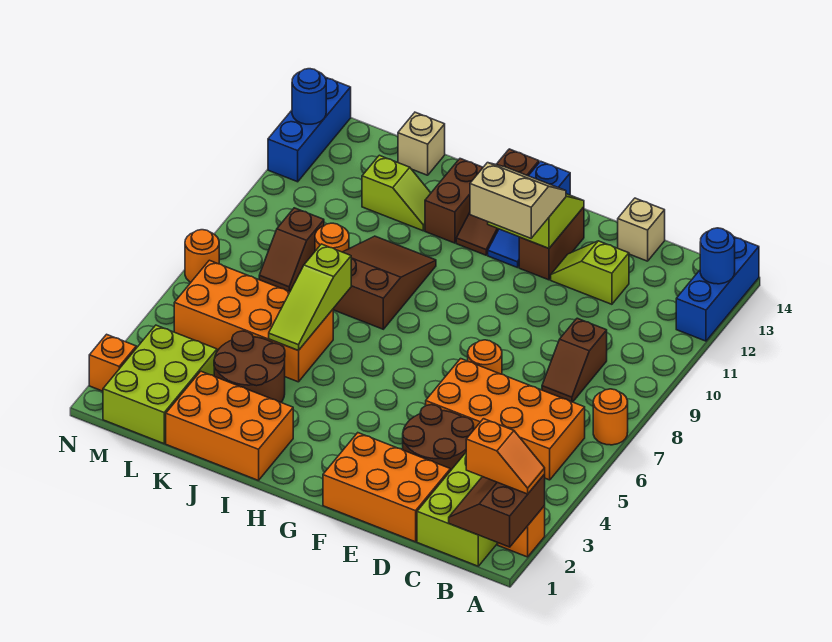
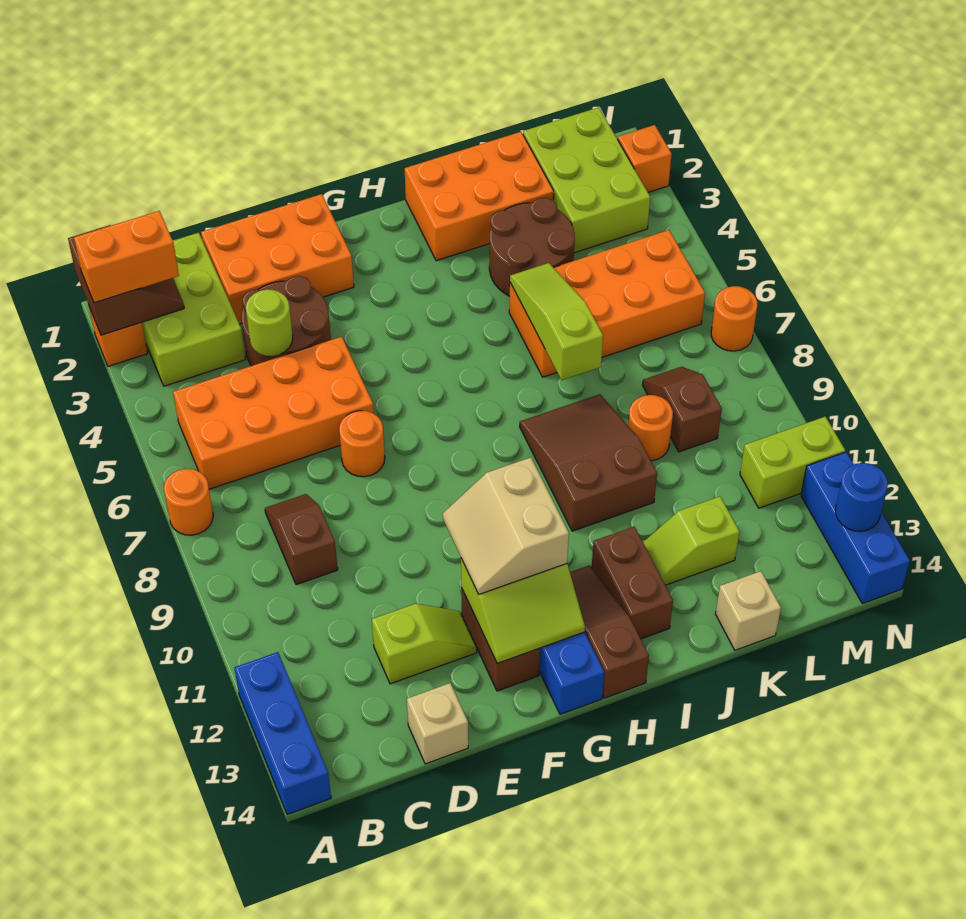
orange 1x2 slope [466,419,545,494] -> orange 1x2 brick [74,211,179,303]
blue 1x1 round brick [700,228,735,284] -> none
none -> lime 1x1 round brick [246,289,293,356]
tan 2x2 slope [470,163,566,238] -> tan 2x2 slope turned to [443,457,569,594]
brown 2x3 slope [333,236,436,329] -> brown 2x3 slope turned to [520,394,657,531]
none -> lime 1x2 brick [740,417,845,508]

